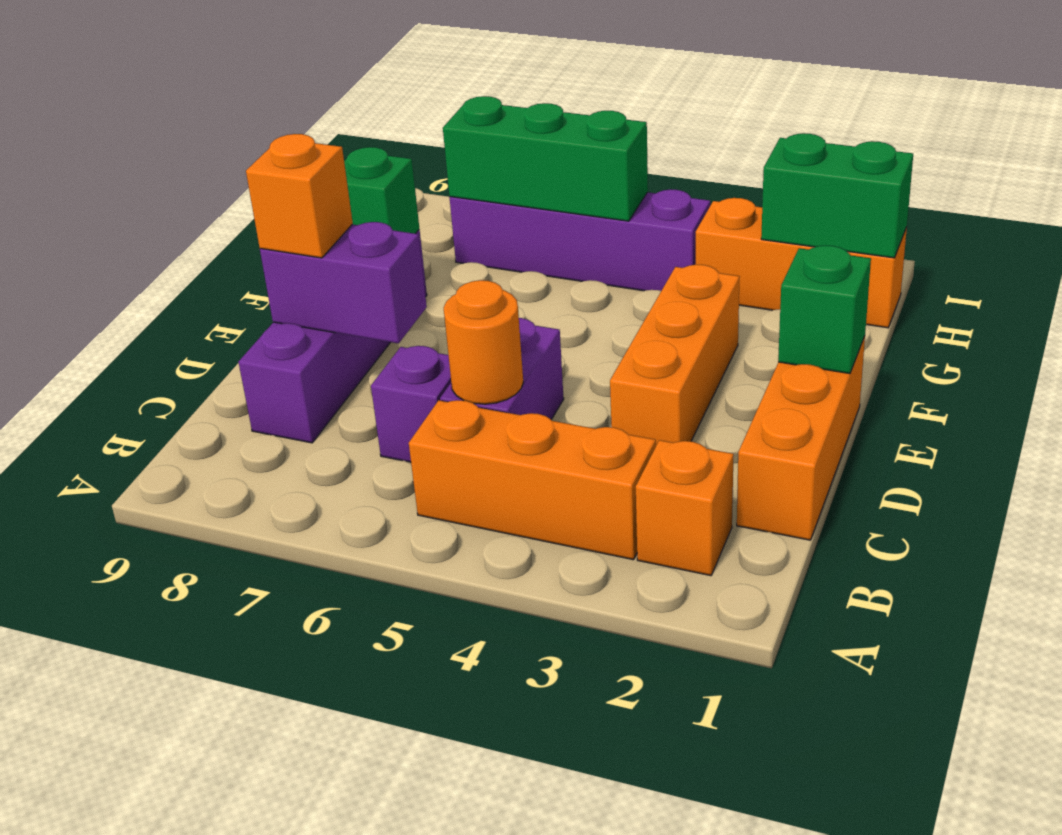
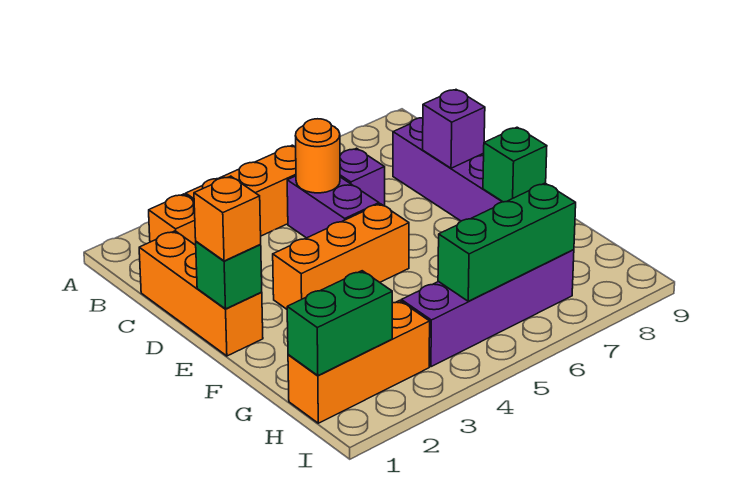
orange 1x3 brick [610,265,740,445] -> orange 1x3 brick turned to [273,204,409,309]
purple 1x2 brick [260,222,427,343] -> purple 1x1 brick [423,90,485,168]
orange 1x1 brick [246,134,353,258] -> orange 1x1 brick moved to [194,176,261,261]

